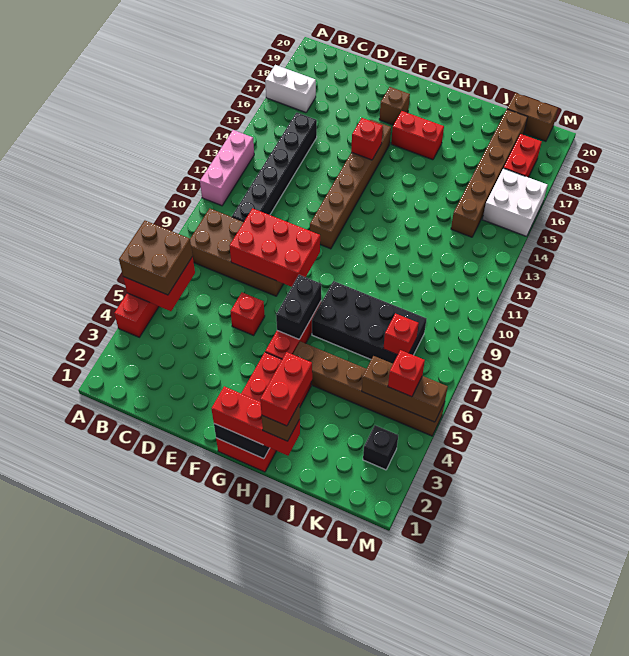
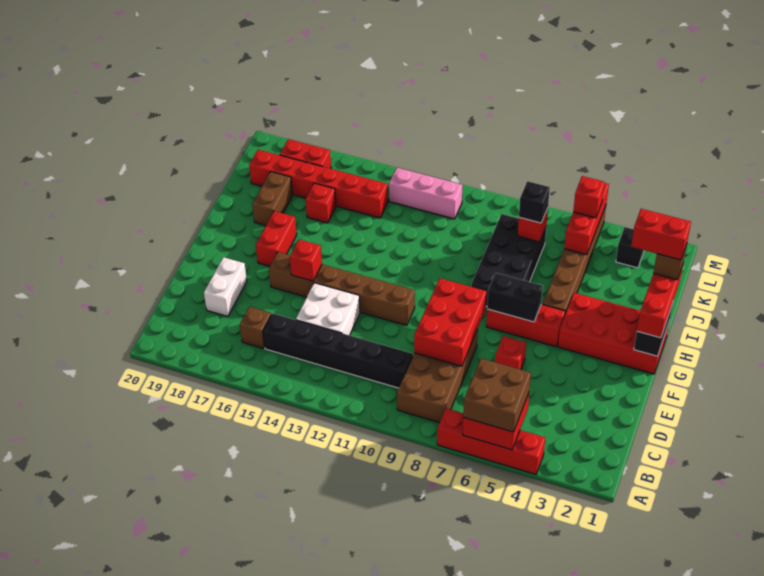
pink 1x3 brick [200,130,254,206] -> pink 1x3 brick moved to [389,168,462,219]
white 1x2 brick [265,65,316,113] -> white 1x2 brick moved to [204,257,247,317]
brown 1x1 brick [379,87,410,125] -> brown 1x1 brick moved to [240,307,271,349]
none -> red 1x1 brick [306,183,336,223]
brown 1x3 brick [362,356,448,422] -> red 1x3 brick [564,183,609,255]
none -> black 1x1 brick [519,181,550,223]
brown 1x6 brick [451,109,527,237] -> red 1x6 brick [249,150,388,218]
brown 1x2 brick [507,93,558,141] -> brown 1x2 brick moved to [252,172,293,226]
white 2x2 brick [482,168,547,236] -> white 2x2 brick moved to [296,283,360,335]

